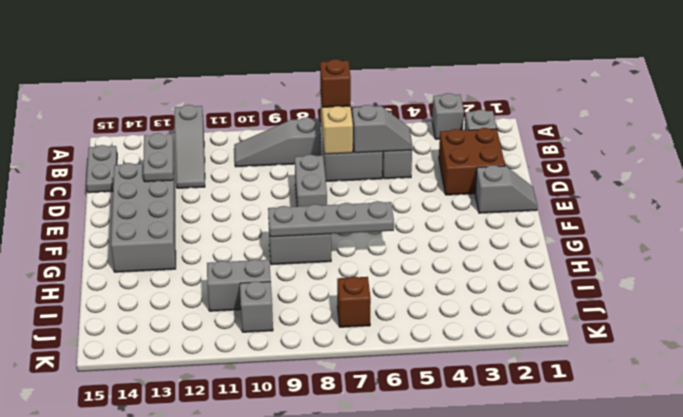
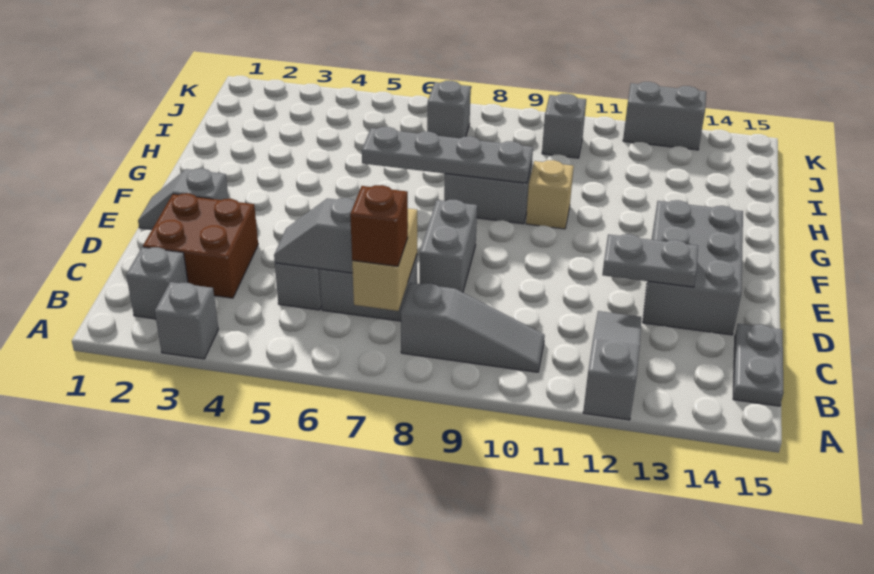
grey 1x2 plate [143,133,173,182] -> grey 1x2 plate turned to [602,234,698,287]
grey 2x4 brick [111,163,176,272] -> grey 2x3 brick [643,200,743,335]
none -> tan 1x1 brick [526,160,574,229]
grey 1x2 brick [207,259,271,311] -> grey 1x2 brick moved to [623,82,706,150]
brown 1x1 brick [337,276,371,327] -> grey 1x1 brick [427,81,471,138]

